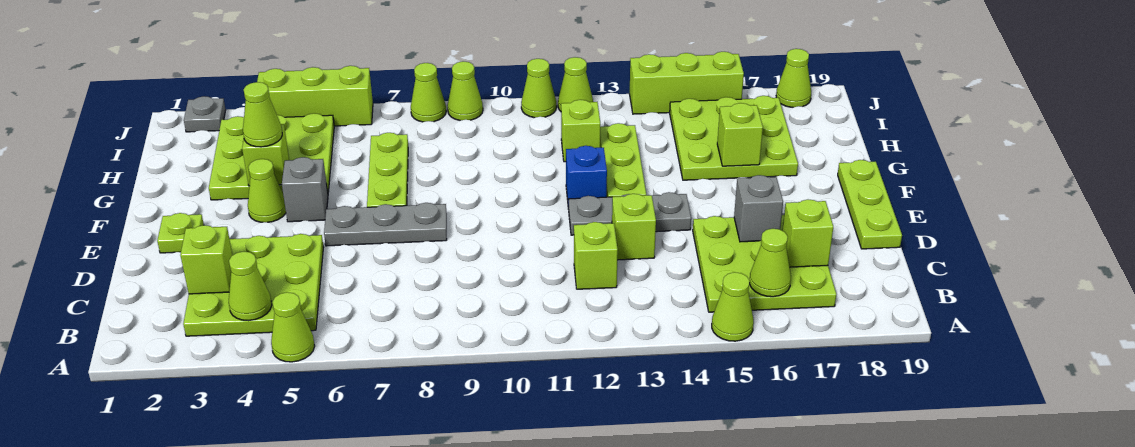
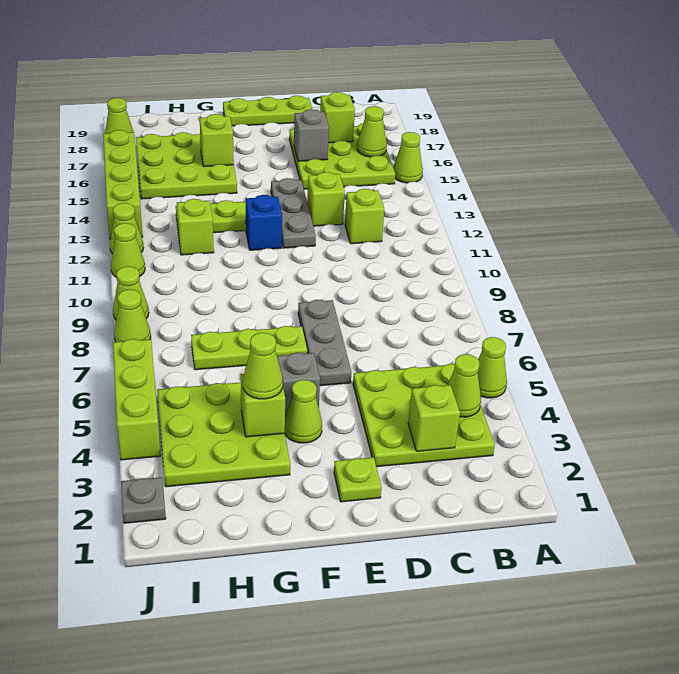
lime 1x3 brick [630,52,744,114] -> lime 1x4 brick [103,130,143,239]

